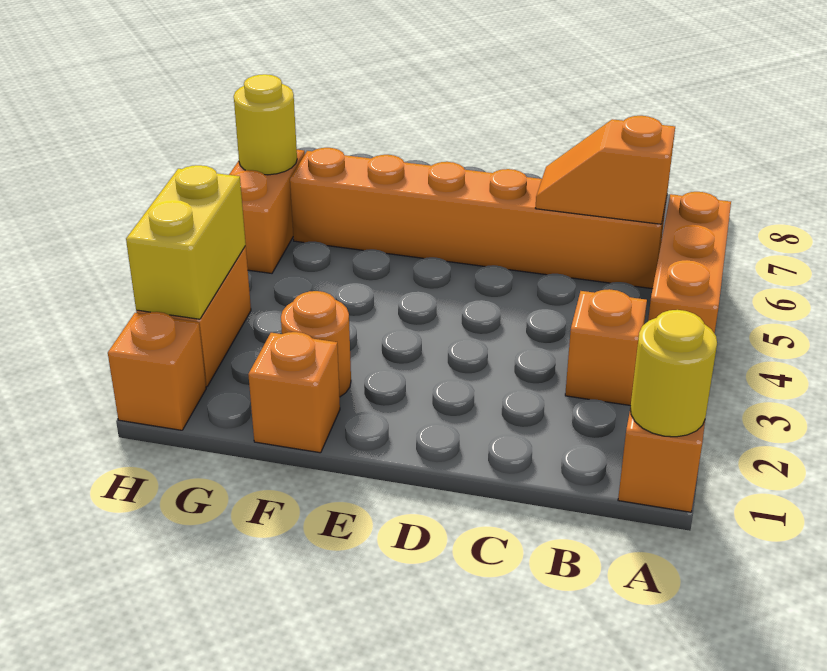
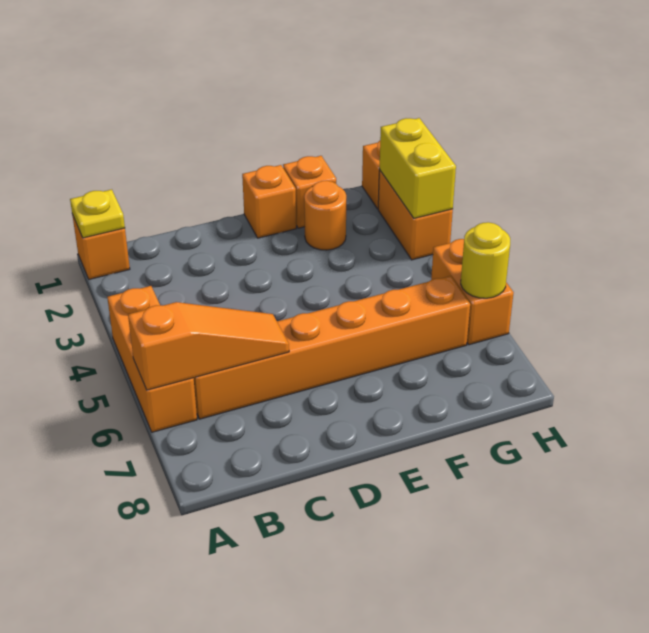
yellow 1x1 round brick [630,310,717,437] -> yellow 1x1 plate [70,189,125,238]
orange 1x1 brick [565,289,647,406] -> orange 1x1 brick moved to [242,165,296,238]
orange 1x2 slope [536,116,675,224] -> orange 1x3 slope [128,302,289,390]

